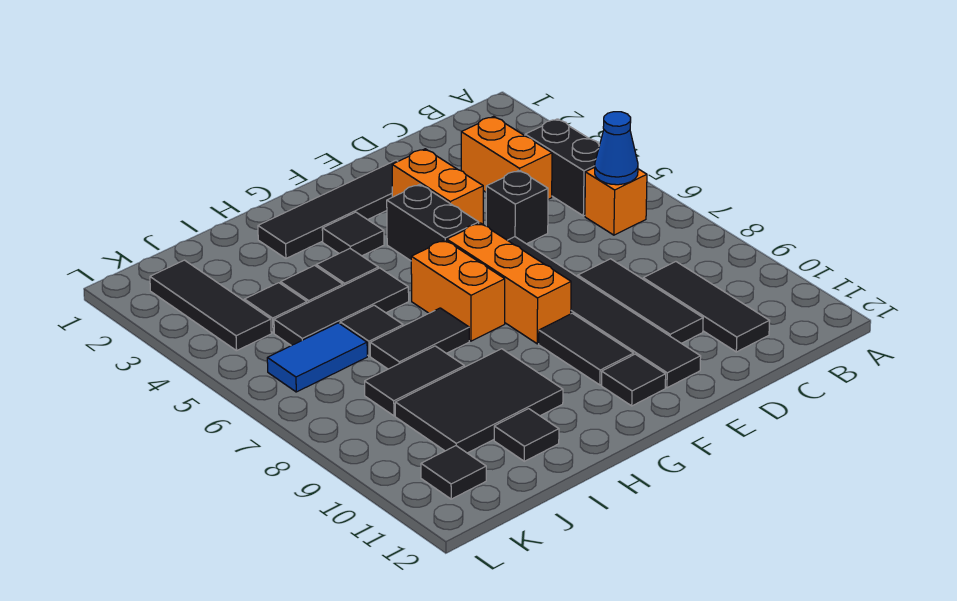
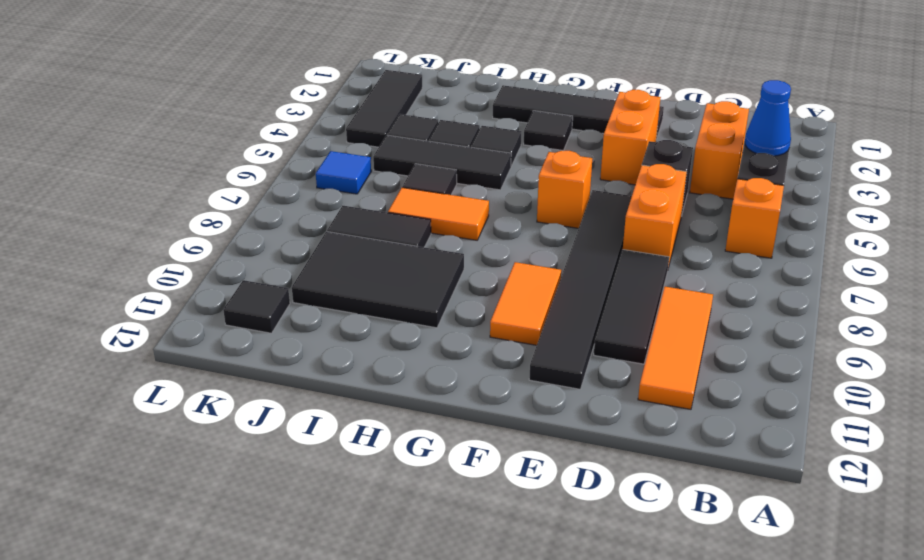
blue 1x1 cone [595,112,638,185] -> blue 1x1 cone moved to [745,80,791,156]
black 1x3 tile [643,262,770,352] -> orange 1x3 tile [638,287,713,409]
black 1x2 brick [387,184,479,261] -> none
orange 1x3 brick [447,223,571,344] -> orange 1x1 brick [537,151,592,228]
black 1x2 tile [539,313,634,385] -> orange 1x2 tile [490,262,561,345]
black 1x1 tile [601,354,666,406] -> none
orange 1x2 brick [411,240,505,341] -> orange 1x2 brick moved to [623,164,687,268]
black 1x2 tile [370,308,469,369] -> orange 1x2 tile [388,188,489,240]
black 1x1 tile [494,409,559,461] -> none
blue 1x2 tile [267,323,367,392] -> blue 1x1 tile [316,151,371,194]

